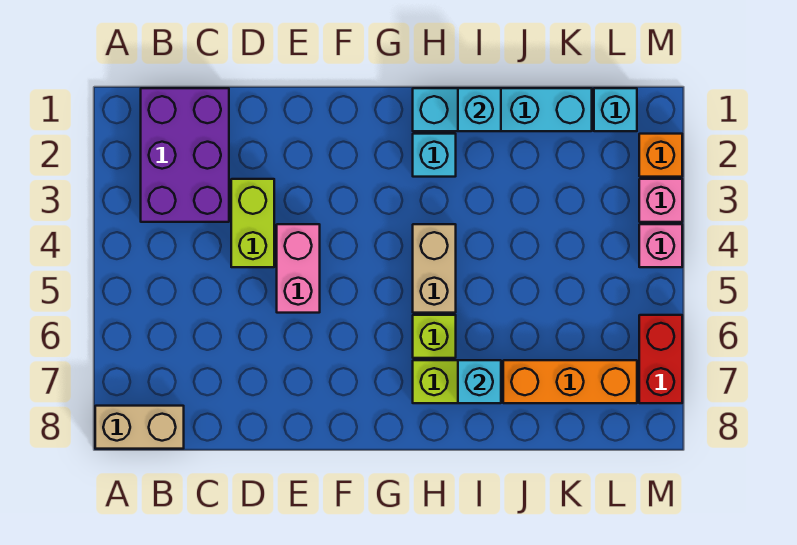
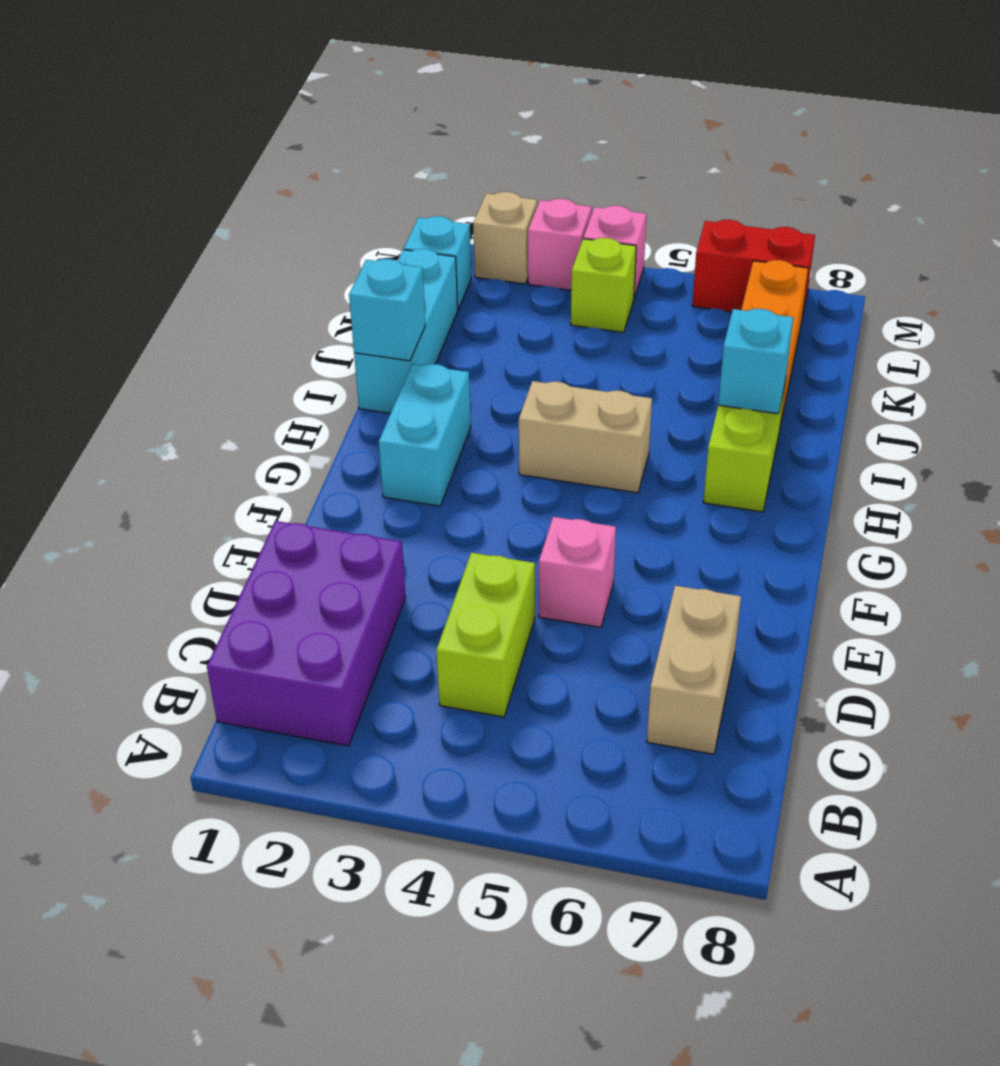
tan 1x2 brick [95,406,184,449] -> tan 1x2 brick moved to [647,586,741,754]
purple 2x3 brick [141,88,229,222] -> purple 2x3 brick turned to [207,521,406,746]
lime 1x2 brick [231,179,274,267] -> lime 1x2 brick turned to [436,553,535,717]
pink 1x2 brick [277,224,320,313] -> pink 1x1 brick [539,517,616,627]
cyan 1x4 brick [413,88,592,131] -> cyan 1x3 brick [354,249,458,413]
cyan 1x1 brick [413,134,456,177] -> cyan 1x2 brick [379,364,471,506]
lime 1x1 brick [413,315,456,358] -> lime 1x1 brick moved to [571,238,636,332]
orange 1x1 brick [639,134,682,177] -> tan 1x1 brick [473,192,537,284]

